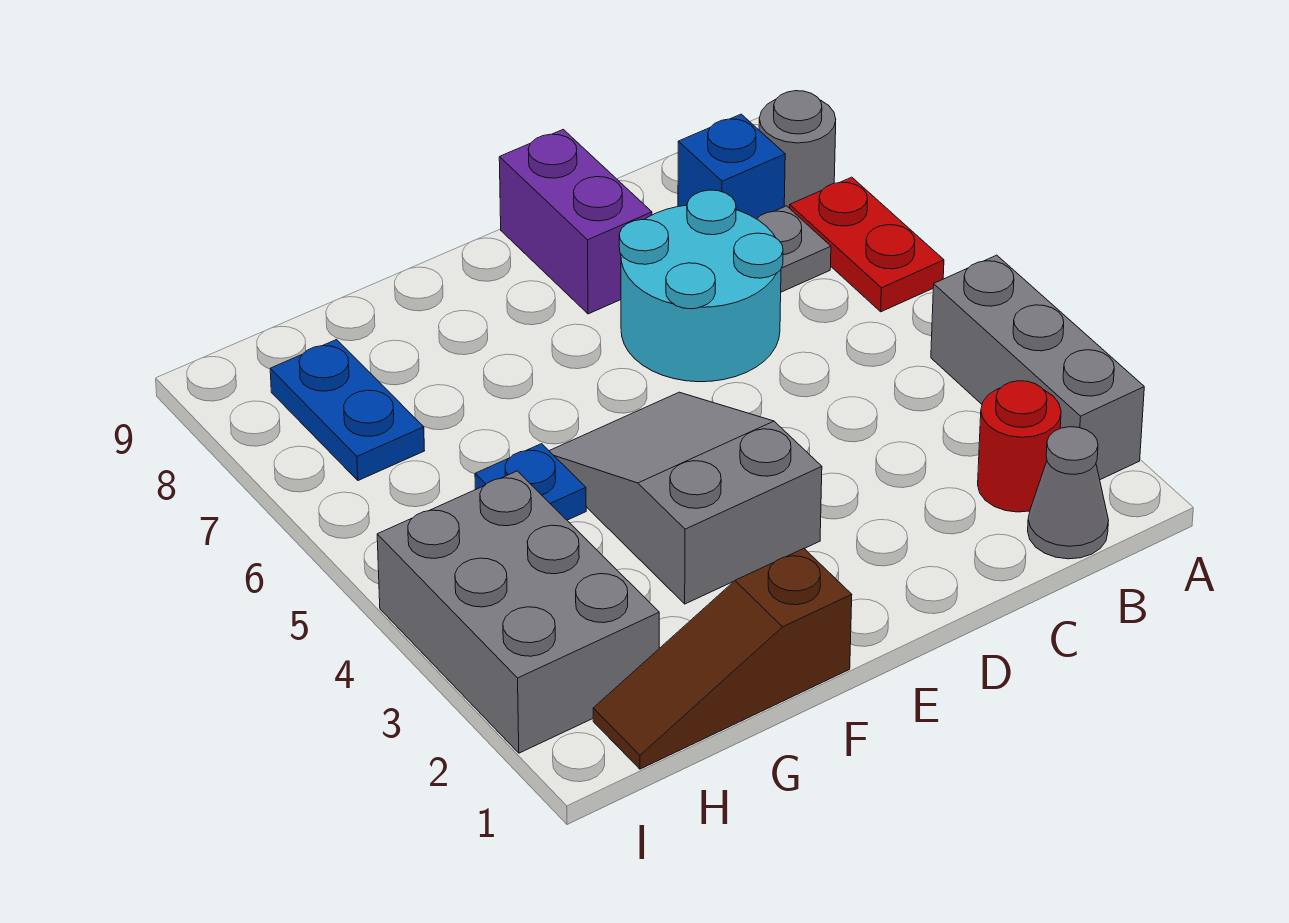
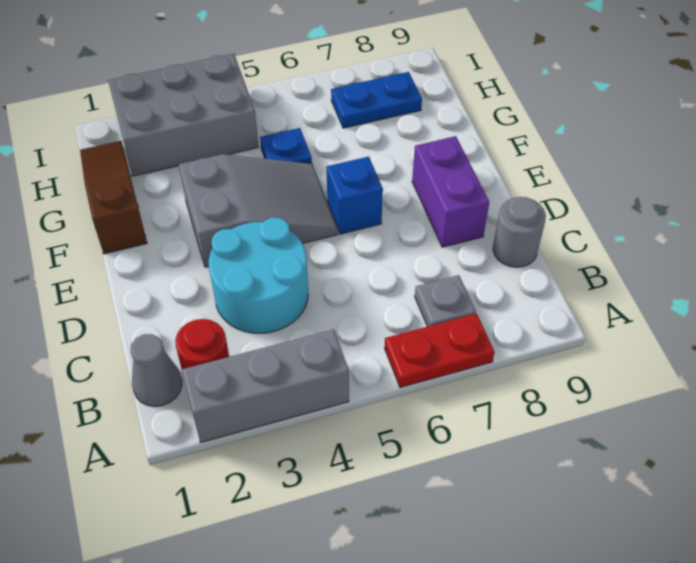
grey 1x1 round brick [759,91,836,208] -> grey 1x1 round brick moved to [493,197,546,267]
blue 1x1 brick [678,114,785,219] -> blue 1x1 brick moved to [326,157,383,234]
cyan 2x2 round brick [619,190,783,382] -> cyan 2x2 round brick moved to [209,218,308,333]
purple 1x2 brick [499,129,652,314] -> purple 1x2 brick turned to [412,136,489,247]

